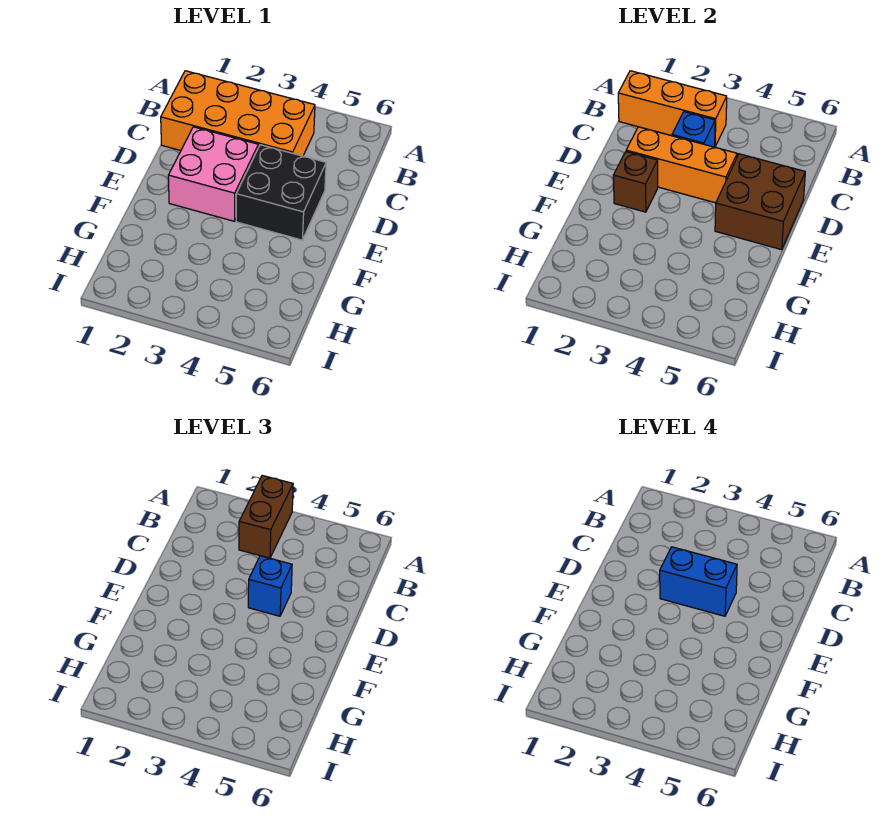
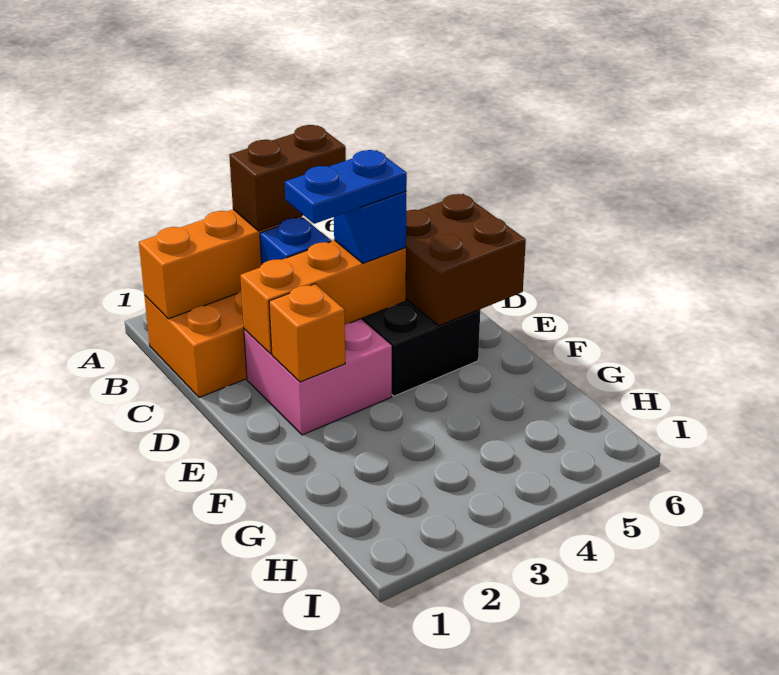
brown 1x2 brick [239,476,293,558] -> brown 1x2 brick turned to [229,125,346,231]
blue 1x2 brick [660,547,737,616] -> blue 1x2 plate [285,150,407,224]
brown 1x1 brick [613,152,658,212] -> orange 1x1 brick [269,284,345,382]

